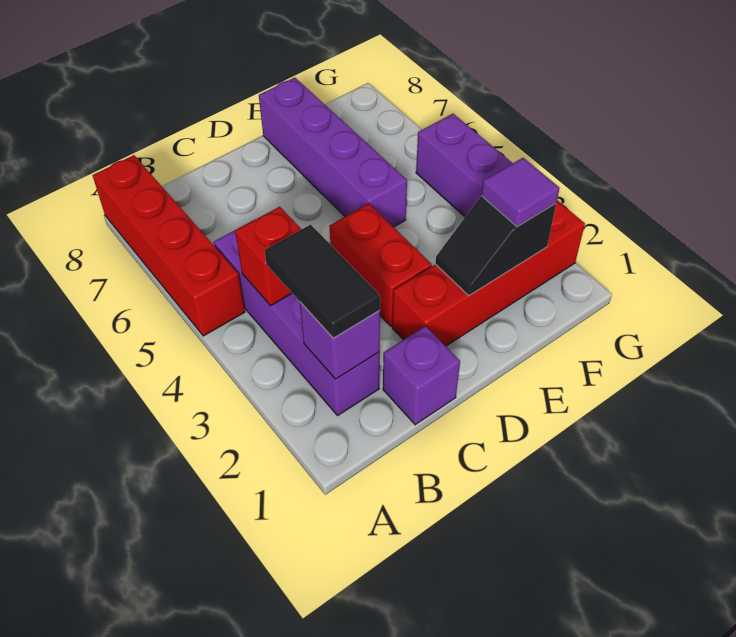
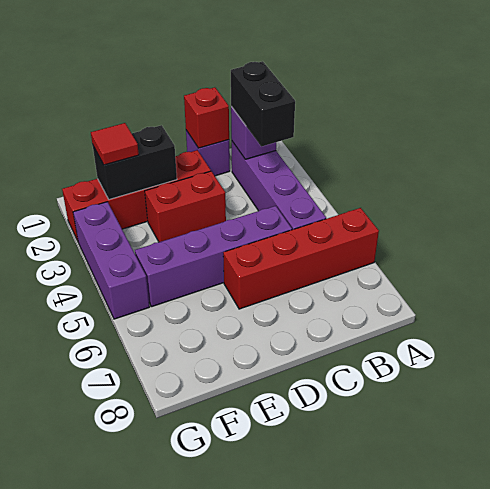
red 1x4 brick [93,155,245,336] -> red 1x4 brick turned to [223,208,379,309]
black 1x2 tile [265,225,380,338] -> black 1x2 brick [231,61,295,146]
red 1x1 brick [235,207,302,306] -> red 1x1 brick moved to [184,87,229,148]
red 1x2 brick [330,204,432,326] -> red 1x2 brick turned to [145,171,226,242]
black 1x2 slope [435,196,556,296] -> black 1x2 brick [93,125,177,200]
purple 1x4 brick [259,78,407,227] -> purple 1x4 brick turned to [135,206,292,307]
purple 1x1 tile [482,158,559,226] -> red 1x1 tile [91,123,139,165]

